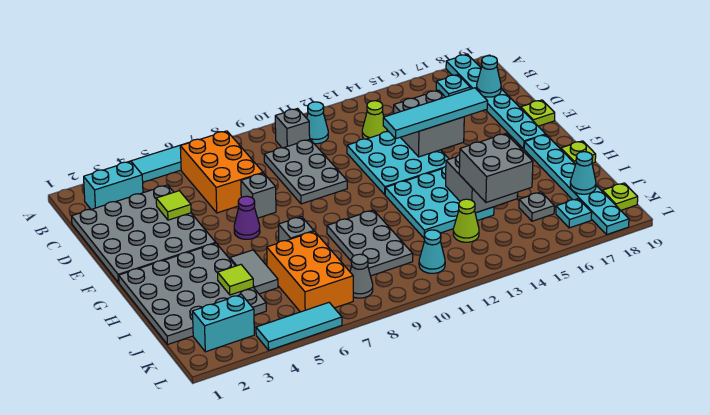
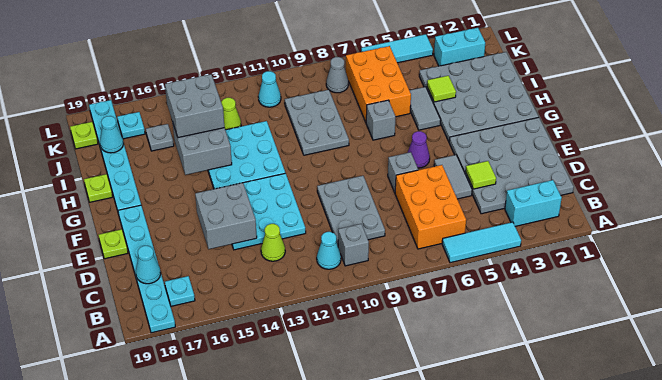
none -> grey 1x2 tile [434,155,472,199]
cyan 1x4 tile [383,88,488,139] -> none

